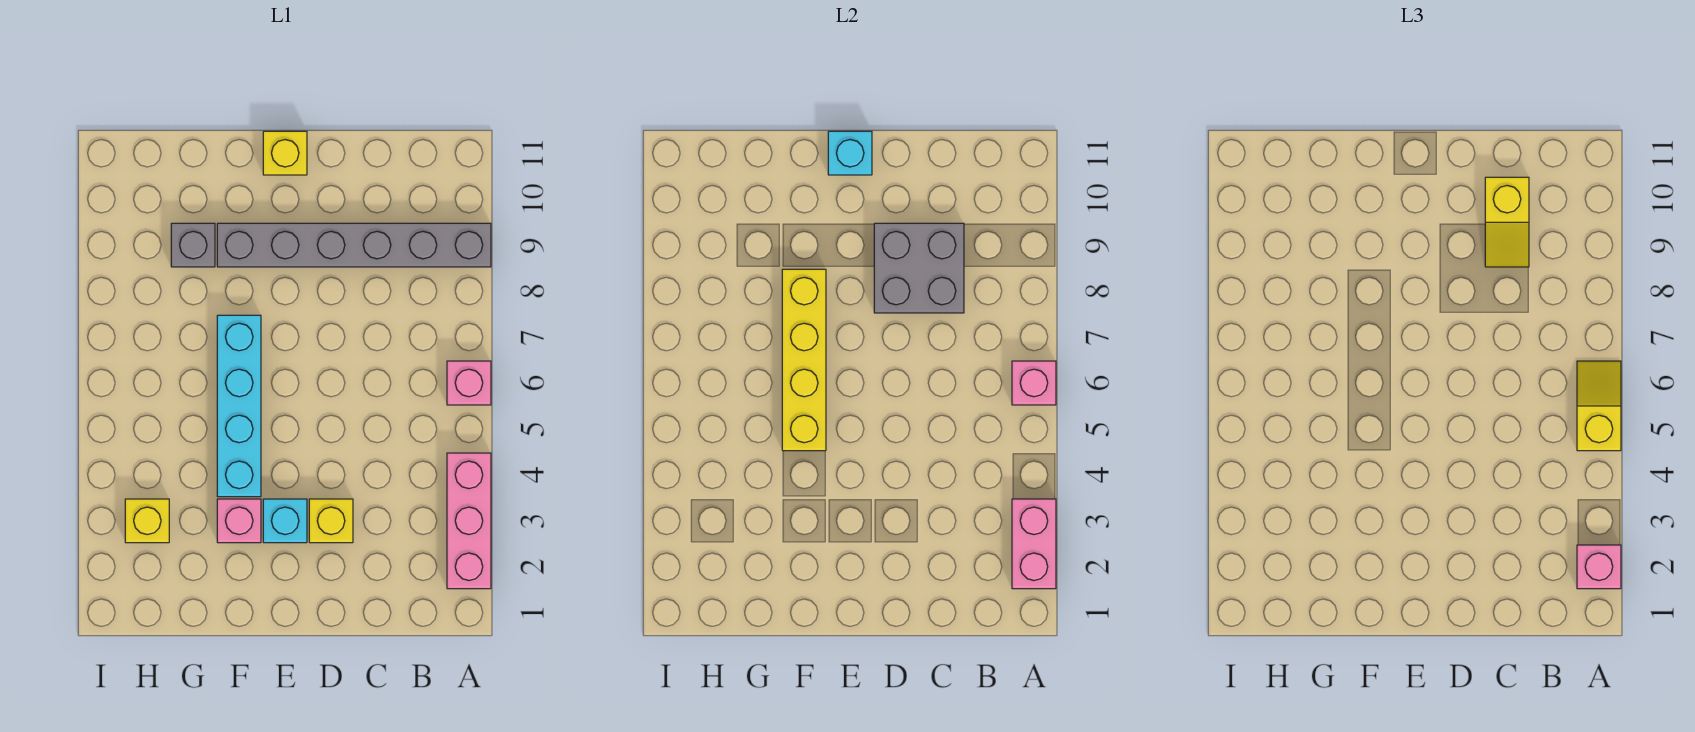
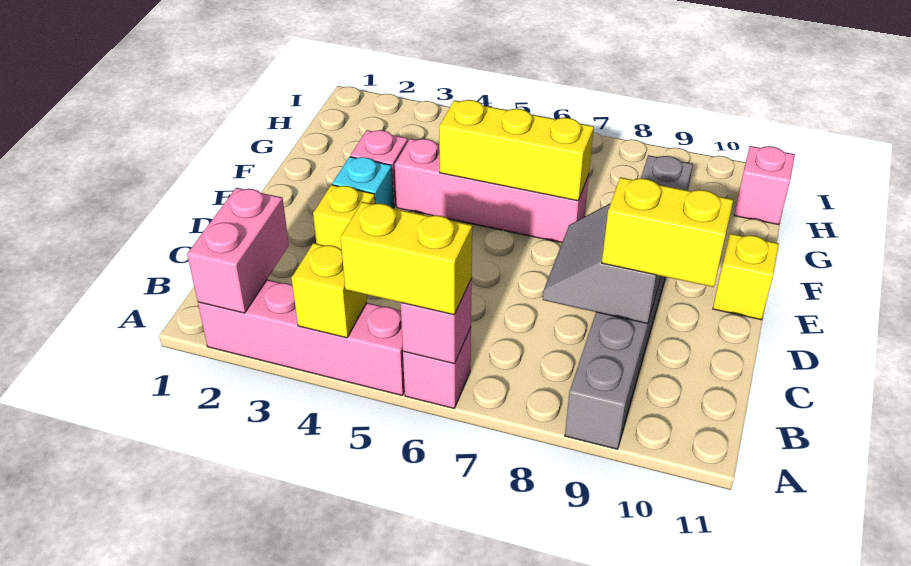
pink 1x3 brick [447,453,491,589] -> pink 1x4 brick [198,280,405,395]
pink 1x2 brick [1012,499,1056,589] -> pink 1x2 brick turned to [187,188,289,313]
pink 1x1 brick [1577,545,1621,589] -> pink 1x1 brick moved to [734,146,795,225]
yellow 1x2 slope [1577,361,1621,451] -> yellow 1x2 brick [340,202,472,315]
grey 2x2 brick [874,223,964,313] -> grey 2x2 slope [543,203,661,324]
yellow 1x2 slope [1485,177,1529,267] -> yellow 1x2 brick [602,177,733,287]
cyan 1x1 brick [828,131,872,175] -> none
cyan 1x4 brick [217,315,261,497] -> pink 1x4 brick [395,139,589,243]
yellow 1x4 brick [782,269,826,451] -> yellow 1x3 brick [439,100,594,201]
yellow 1x1 brick [125,499,169,543] -> yellow 1x1 brick moved to [291,243,367,338]

